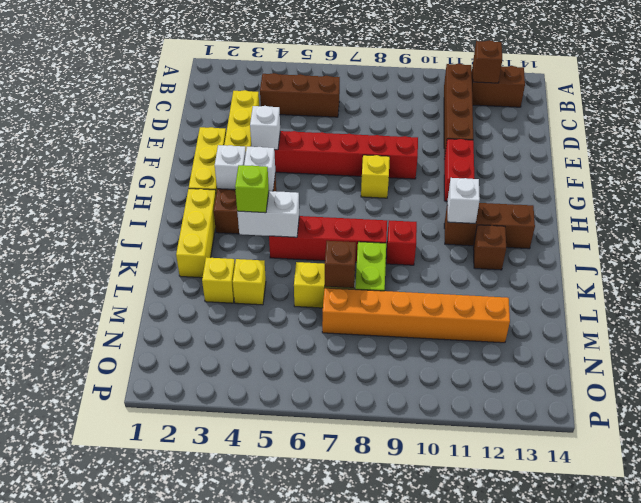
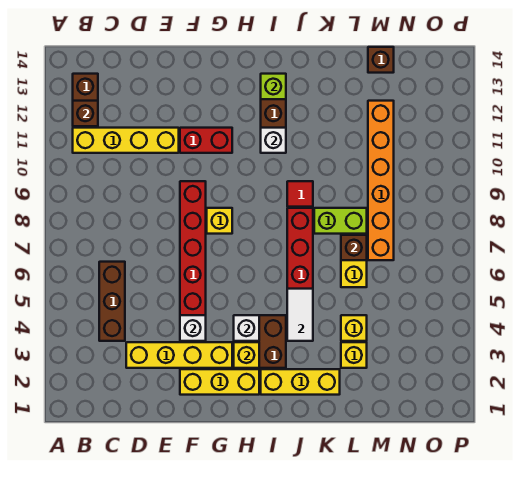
brown 1x4 brick [444,64,473,158] -> yellow 1x4 brick [73,128,179,153]
white 1x1 brick [215,145,246,190] -> yellow 1x1 brick [234,342,259,368]
white 1x2 brick [237,191,299,237] -> white 1x2 tile [287,289,313,341]
lime 1x1 brick [235,165,269,213] -> lime 1x1 brick moved to [261,74,286,99]
red 1x1 brick [386,220,417,265] -> red 1x1 tile [287,181,313,207]
brown 1x1 brick [473,225,506,270] -> brown 1x1 brick moved to [368,47,394,73]

